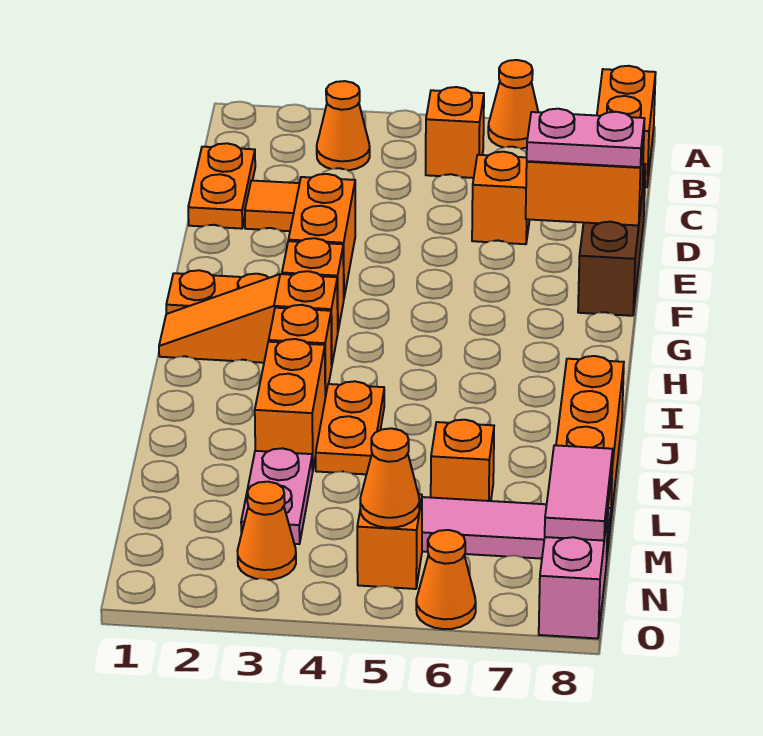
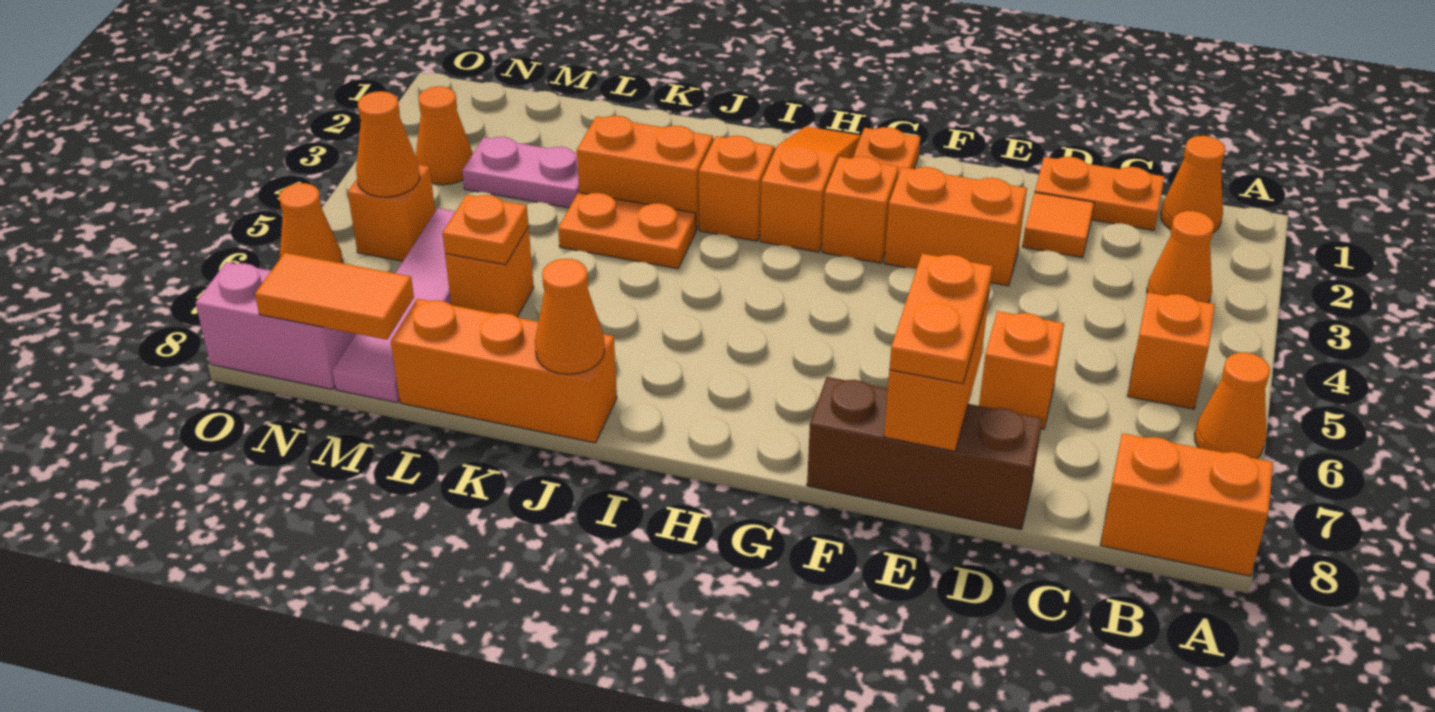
none -> orange 1x1 cone [1161,136,1225,233]
pink 1x2 plate [527,109,645,167] -> orange 1x2 plate [889,254,993,384]
none -> orange 1x1 cone [535,259,605,374]
none -> orange 1x1 plate [442,195,528,265]
pink 1x2 tile [545,445,613,541] -> orange 1x2 tile [255,253,414,340]

